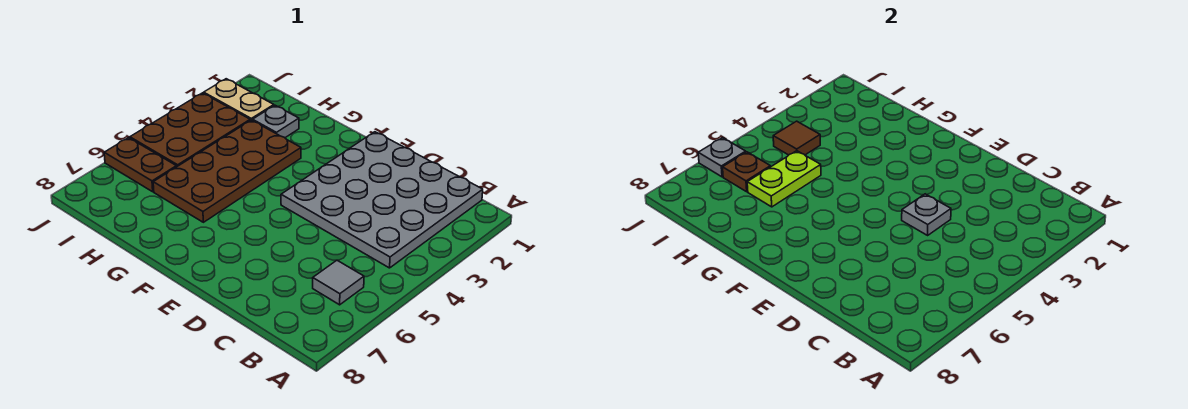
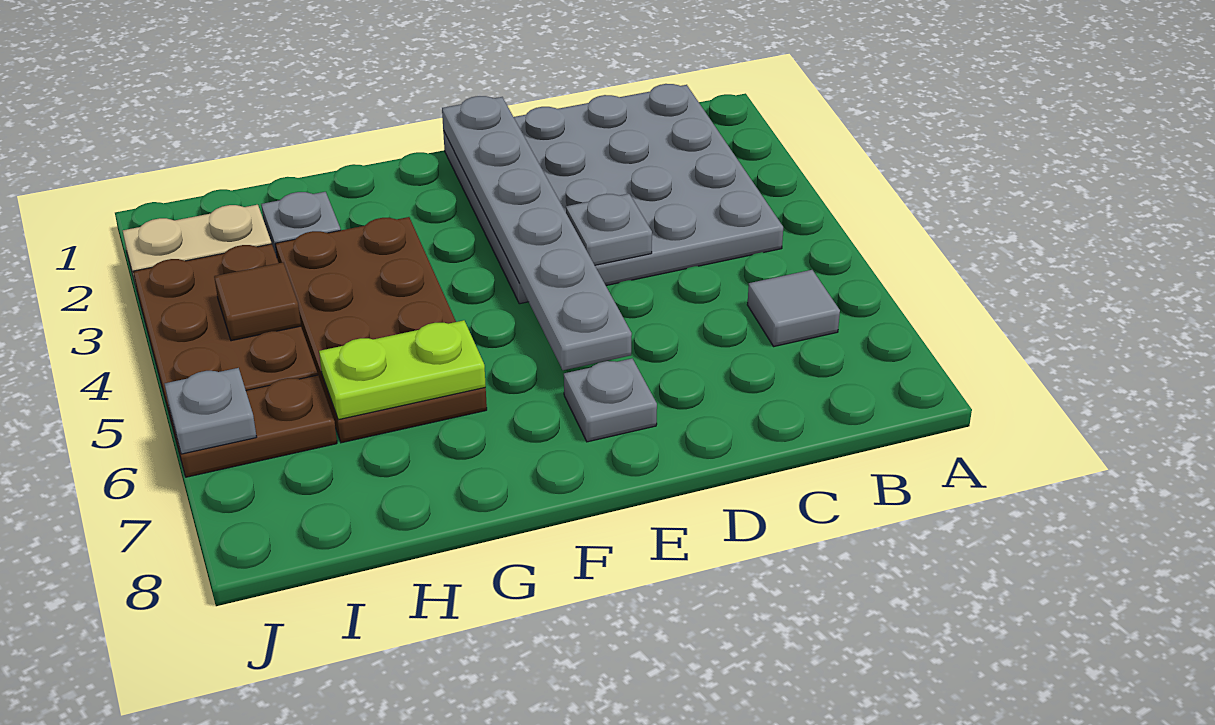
none -> grey 1x6 plate [442,96,632,370]
none -> grey 1x1 plate [564,359,657,442]
lime 1x2 plate [747,151,821,207] -> lime 1x2 plate turned to [319,320,486,420]
brown 1x1 plate [723,152,770,192] -> none

